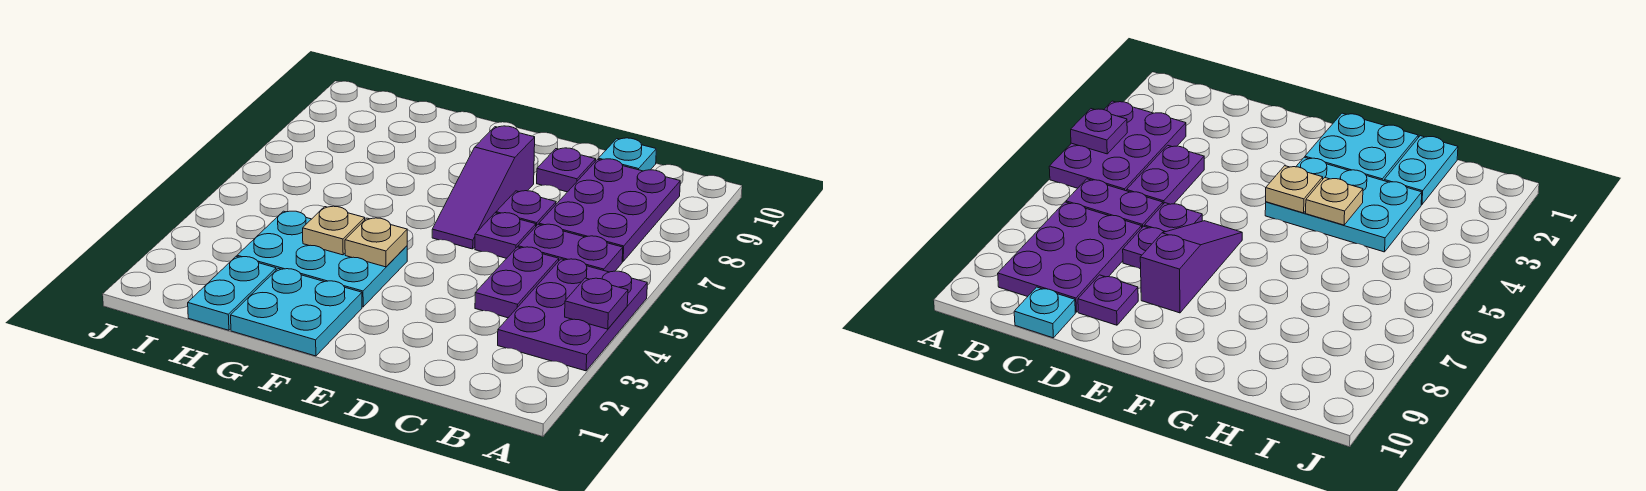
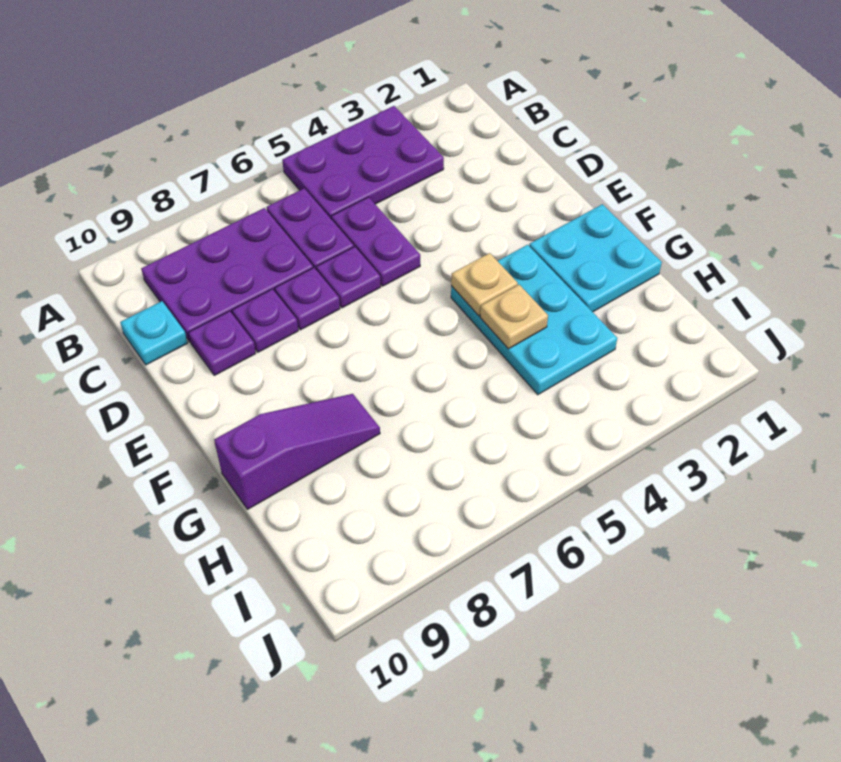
purple 1x1 plate [565,278,628,329] -> purple 1x1 plate moved to [232,289,298,352]
purple 1x2 plate [475,247,559,318] -> purple 1x2 plate turned to [331,197,420,286]
purple 1x3 slope [432,126,535,249] -> purple 1x3 slope moved to [214,394,380,509]
cyan 1x2 plate [188,257,276,330] -> none

